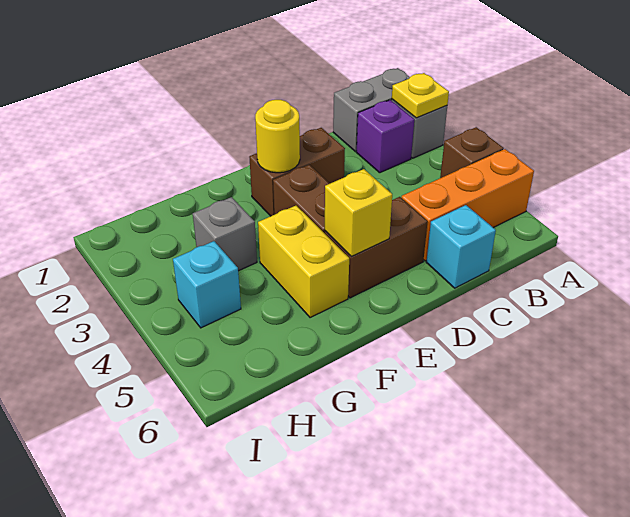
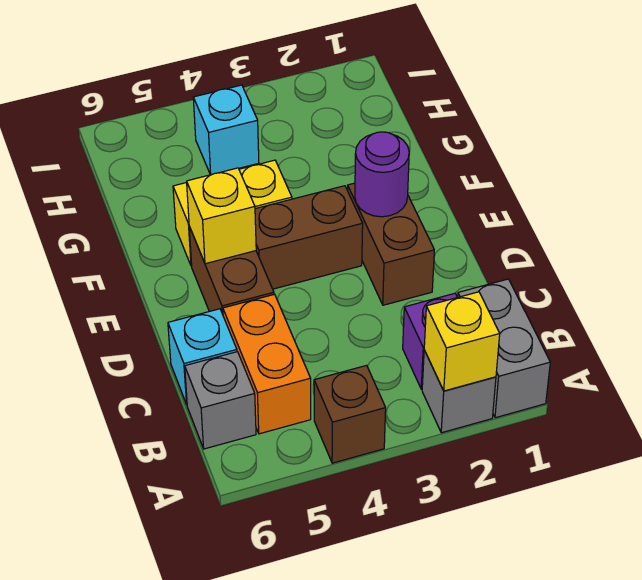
yellow 1x1 plate [392,73,449,118] -> yellow 1x1 brick [424,292,500,391]
orange 1x3 brick [401,149,534,261] -> orange 1x2 brick [223,294,311,434]
yellow 1x1 round brick [255,100,300,173] -> purple 1x1 round brick [355,132,409,217]
grey 1x1 brick [193,197,257,271] -> grey 1x1 brick moved to [185,352,256,449]

